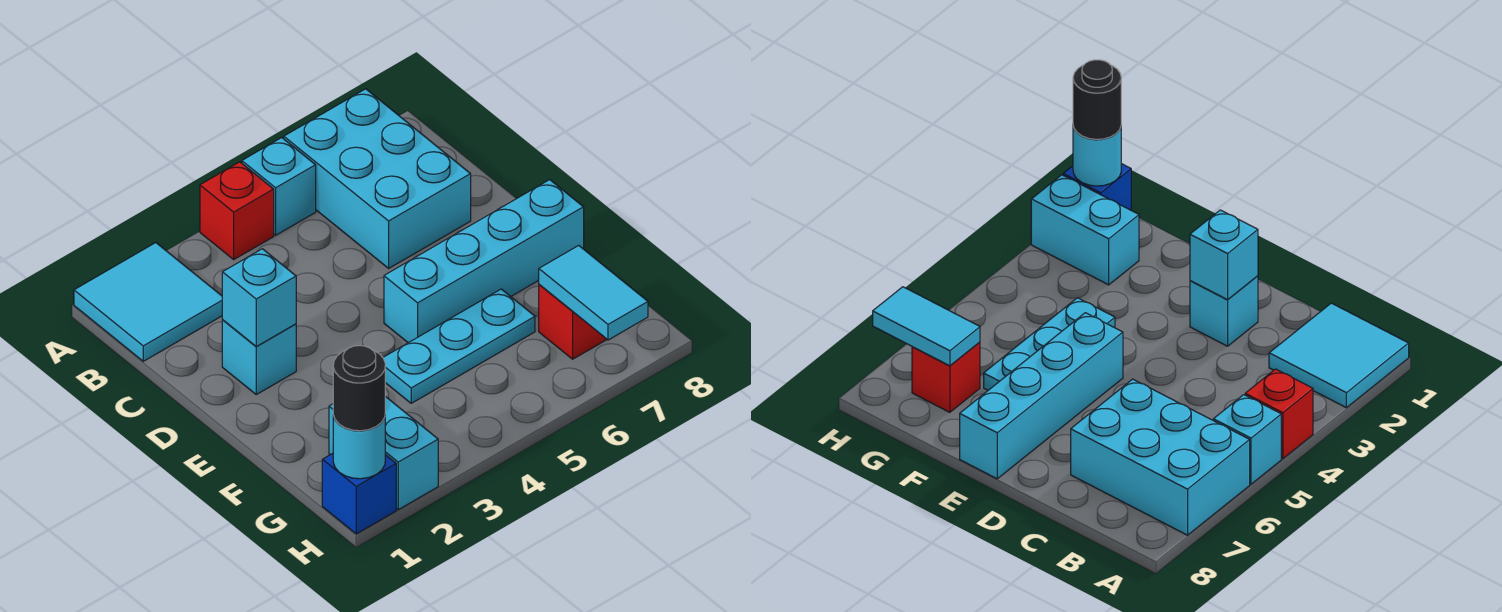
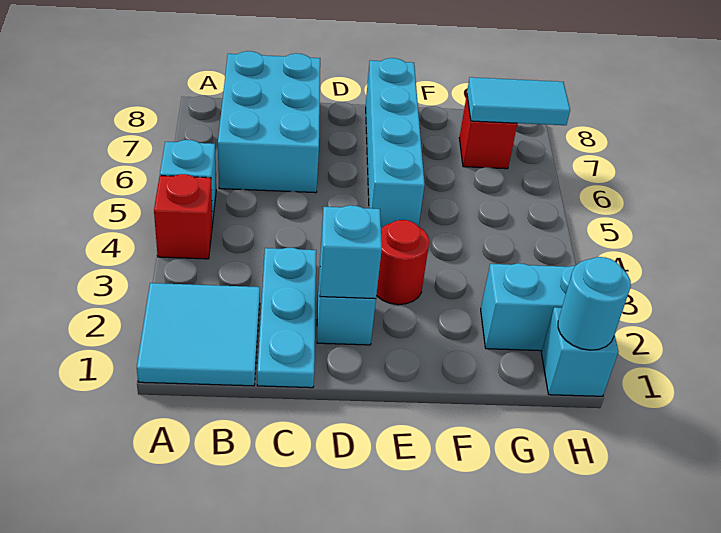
cyan 2x3 brick [284,89,471,268] -> cyan 2x3 brick turned to [218,51,320,193]
none -> red 1x1 round brick [376,220,429,305]
cyan 1x3 plate [383,289,535,403] -> cyan 1x3 plate moved to [257,248,316,388]
blue 1x1 brick [322,453,396,534] -> cyan 1x1 brick [541,307,619,396]
black 1x1 round brick [333,346,385,431] -> none

